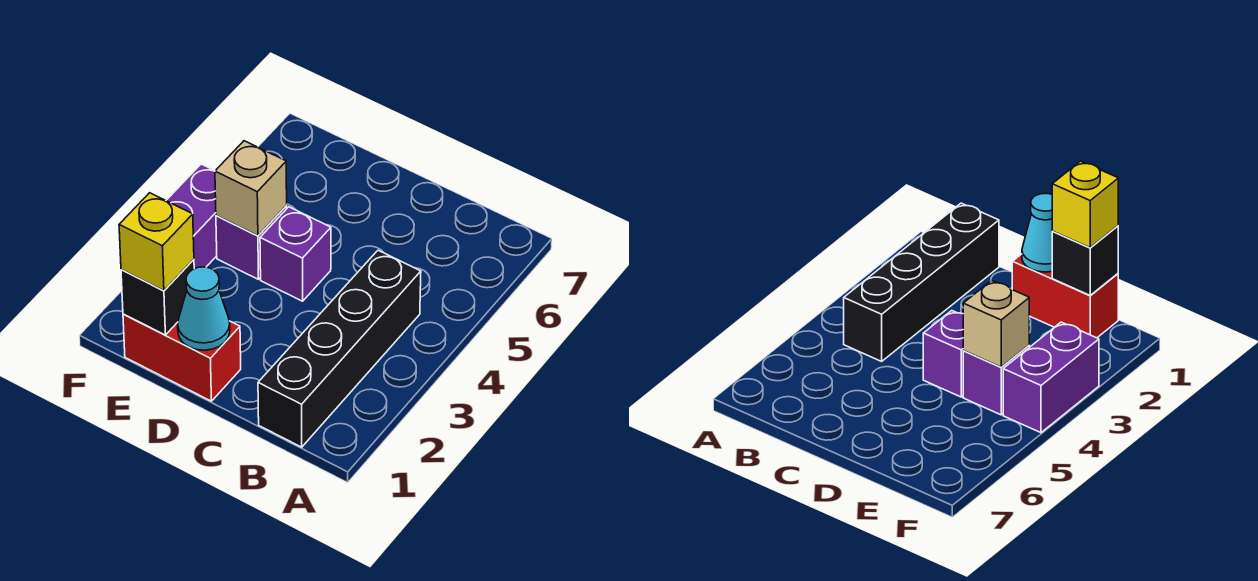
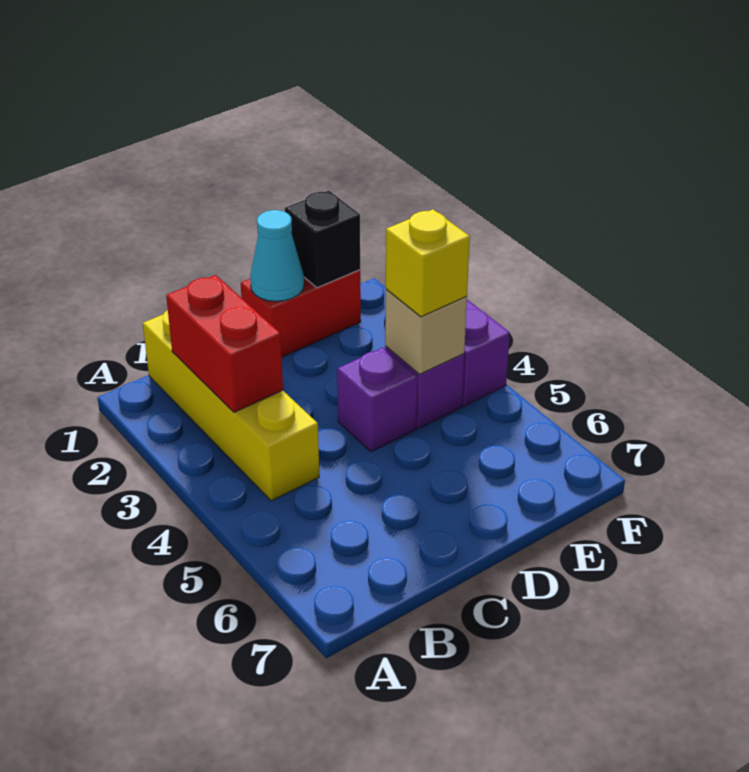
black 1x4 brick [258,250,421,447] -> yellow 1x4 brick [143,310,319,501]
none -> red 1x2 brick [166,275,283,412]
yellow 1x1 brick [119,193,194,291] -> yellow 1x1 brick moved to [386,210,470,317]

